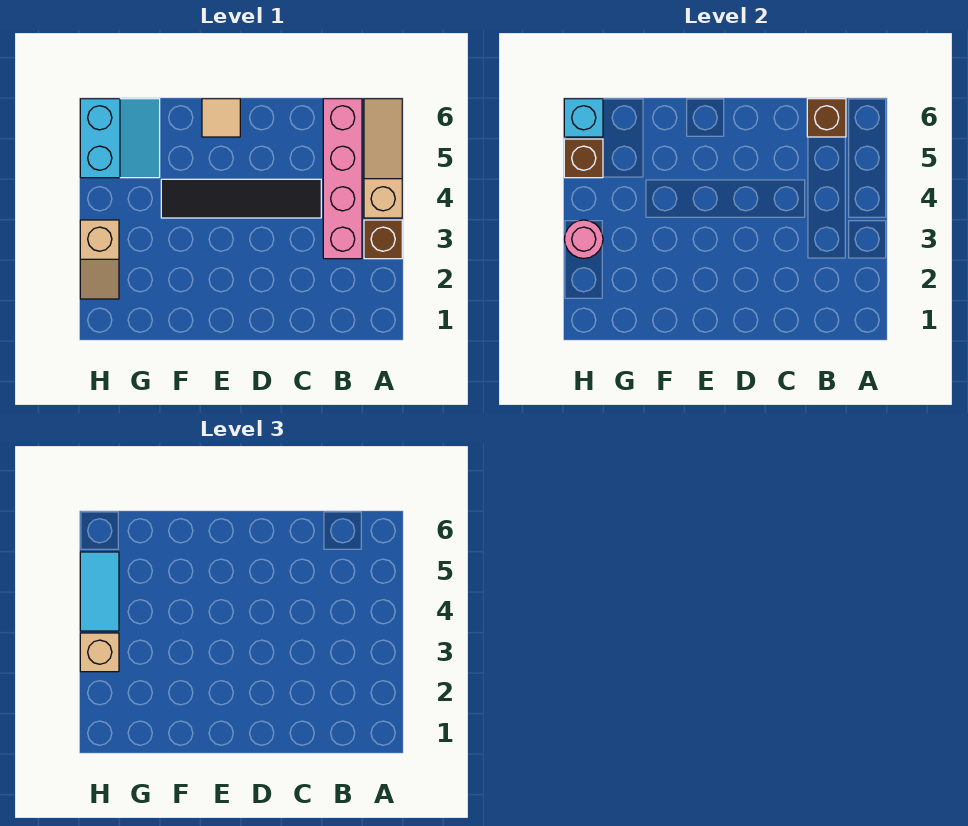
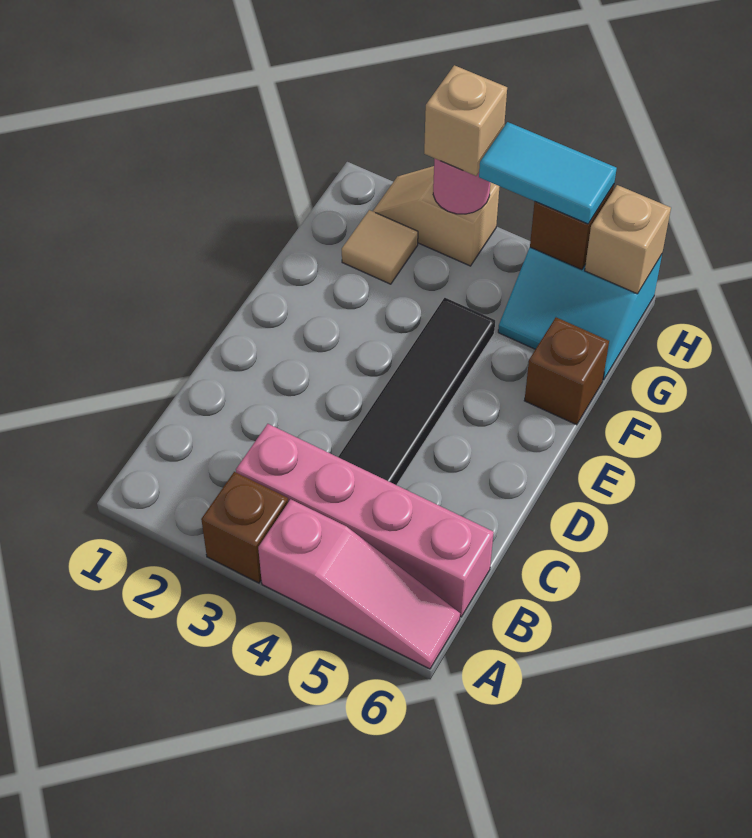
tan 1x3 slope [364,99,402,218] -> pink 1x3 slope [258,499,460,669]
brown 1x1 brick [807,99,846,137] -> brown 1x1 brick moved to [524,317,609,425]
tan 1x1 tile [202,99,240,137] -> tan 1x1 tile moved to [342,210,418,284]
cyan 1x1 brick [564,99,603,137] -> tan 1x1 brick [585,185,671,294]

